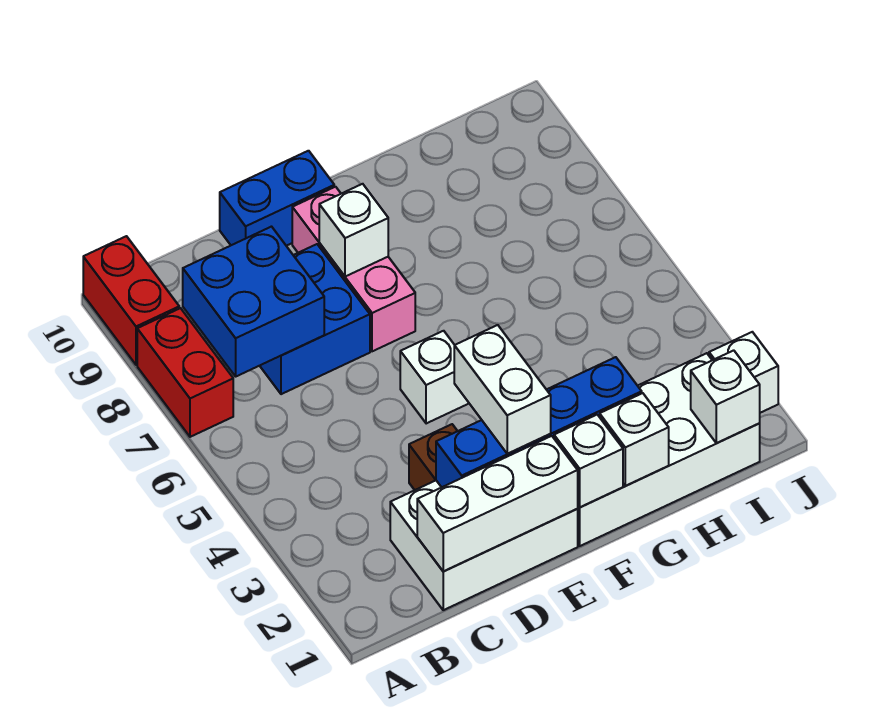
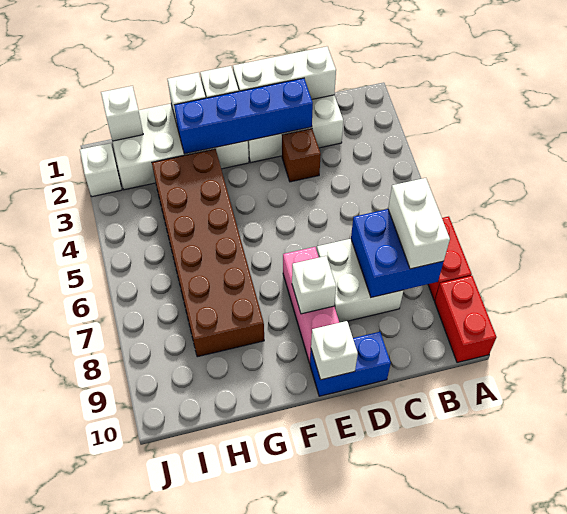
blue 2x2 brick [260,244,370,394] -> white 2x2 brick [317,239,404,323]
white 1x2 brick [454,325,551,454] -> white 1x2 brick moved to [388,178,450,269]
white 1x1 brick [400,331,469,424] -> white 1x1 brick moved to [311,321,358,380]
none -> brown 2x6 brick [152,149,264,357]

